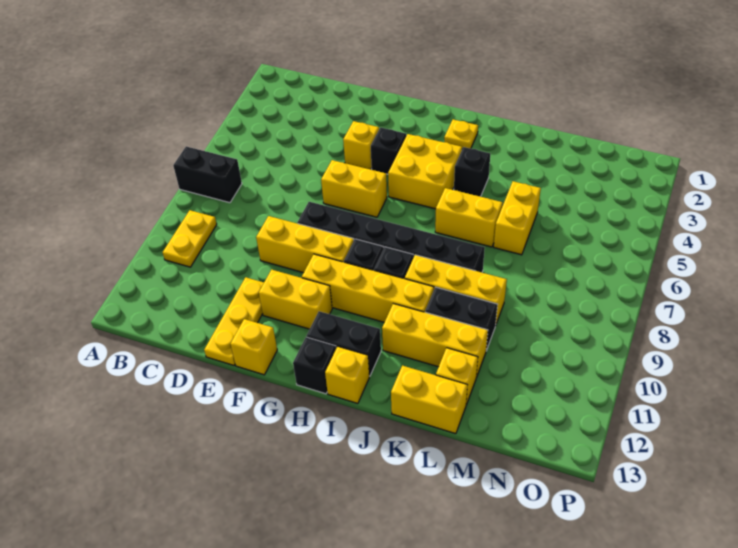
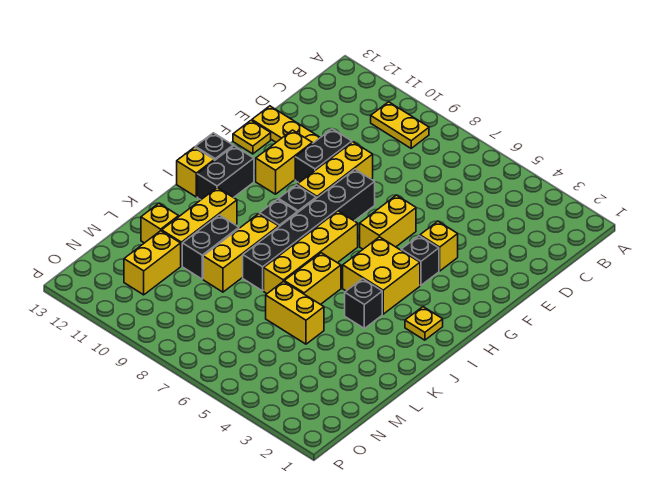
black 1x2 brick [173,146,242,203] -> black 1x2 brick moved to [295,129,352,183]
yellow 1x1 brick [230,319,277,375] -> yellow 1x1 plate [233,120,271,154]
yellow 1x4 brick [302,254,434,322] -> yellow 1x4 brick moved to [264,211,358,293]
yellow 1x2 brick [391,365,467,434] -> yellow 1x2 brick moved to [124,231,181,295]

